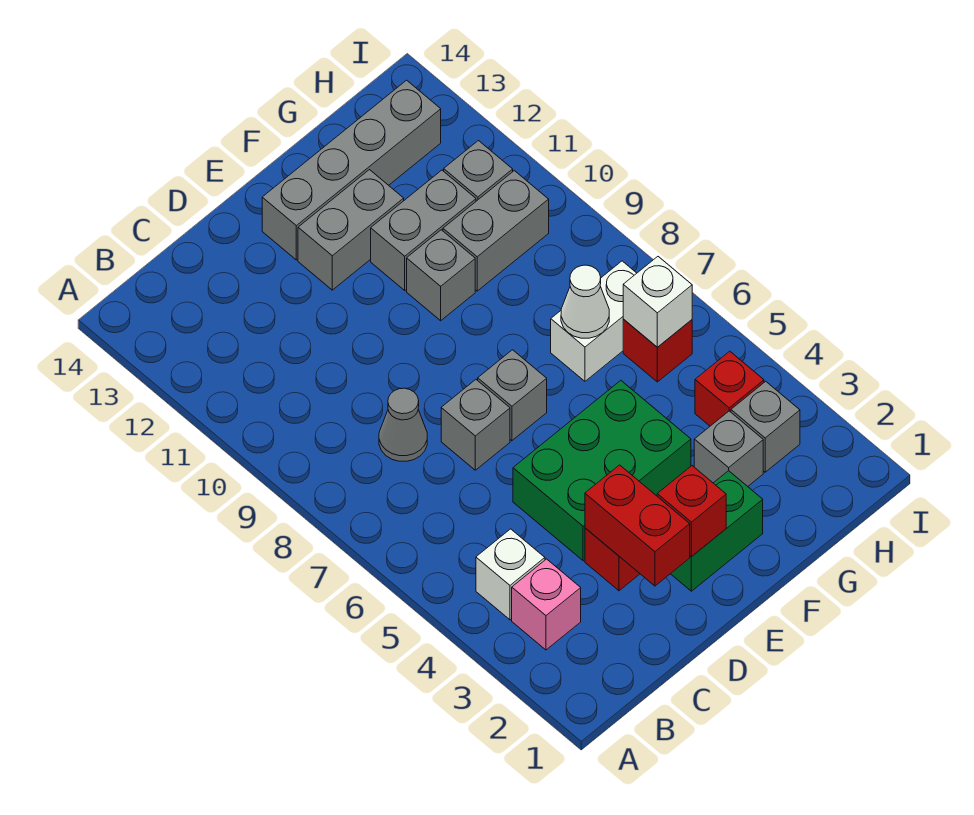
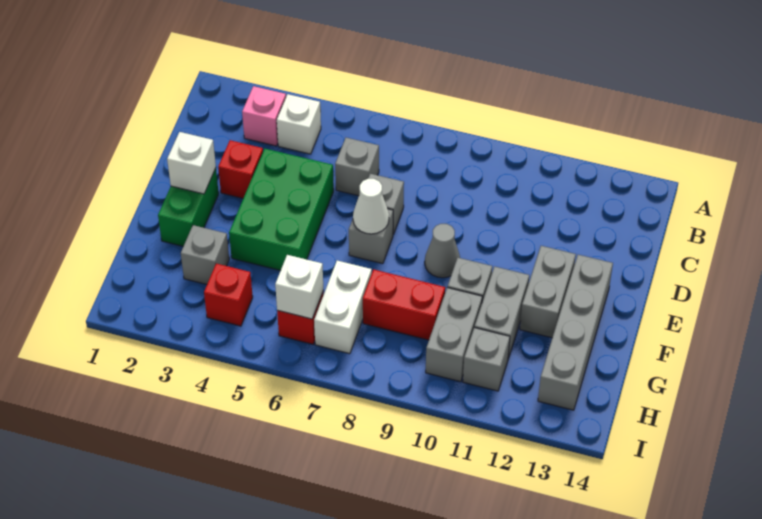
grey 1x1 cone [379,388,427,461] -> grey 1x1 cone moved to [425,224,460,278]
red 1x2 brick [585,465,690,586] -> red 1x2 brick moved to [363,269,445,340]
red 1x1 brick [657,466,726,557] -> white 1x1 brick [167,132,216,194]
white 1x1 cone [561,265,609,338] -> white 1x1 cone moved to [353,179,389,234]
grey 1x1 brick [731,381,800,472] -> grey 1x1 brick moved to [335,138,379,196]

